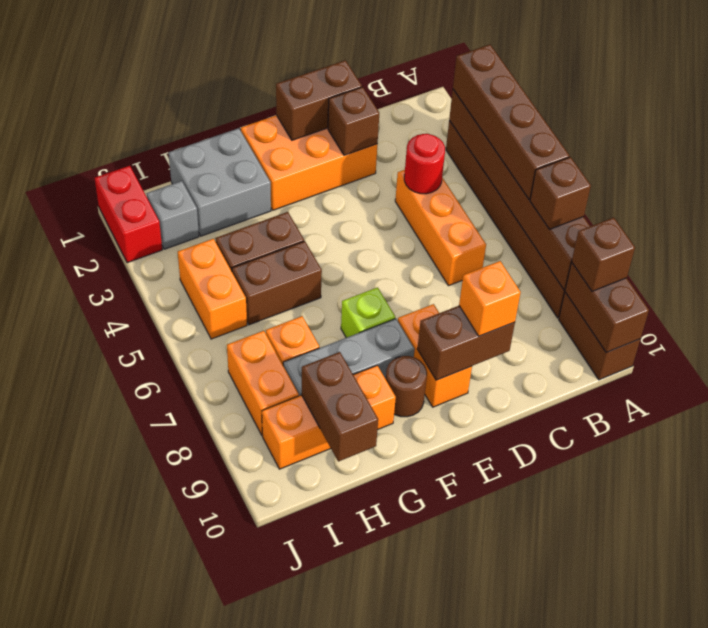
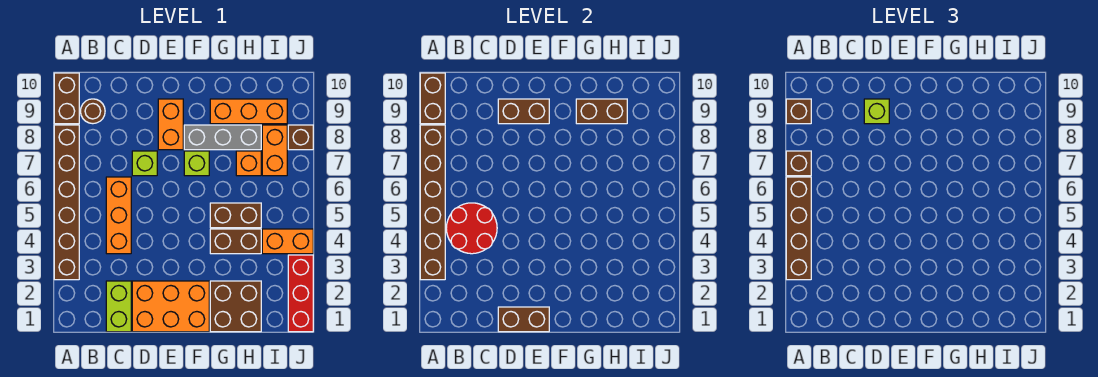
none -> lime 1x2 brick [106,281,131,332]
red 1x1 round brick [404,134,445,194] -> red 2x2 round brick [446,203,497,254]
brown 1x1 brick [328,87,379,155] -> brown 1x1 brick moved to [288,125,313,150]
none -> lime 1x1 brick [132,151,157,176]
orange 1x1 brick [459,261,521,336] -> lime 1x1 brick [864,99,889,124]
brown 1x1 round brick [386,356,427,417] -> brown 1x1 round brick moved to [80,99,105,124]
grey 2x2 brick [169,128,271,236] -> brown 2x2 brick [210,281,261,332]
brown 1x2 brick [302,352,378,461] -> brown 1x2 brick turned to [576,99,627,124]
grey 1x1 brick [147,181,199,249] -> none
orange 1x2 brick [177,239,247,339] -> orange 1x2 brick turned to [262,229,313,254]
red 1x2 brick [95,166,162,263] -> red 1x3 brick [288,255,313,332]

